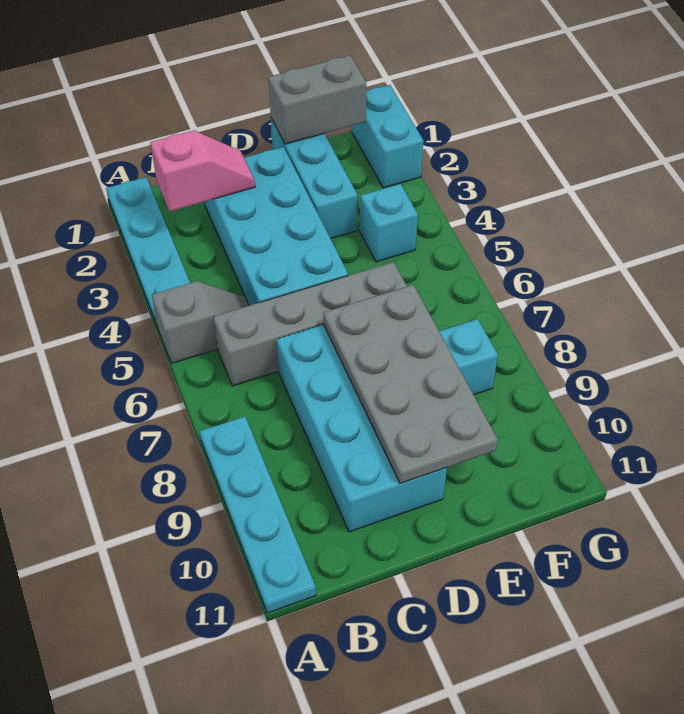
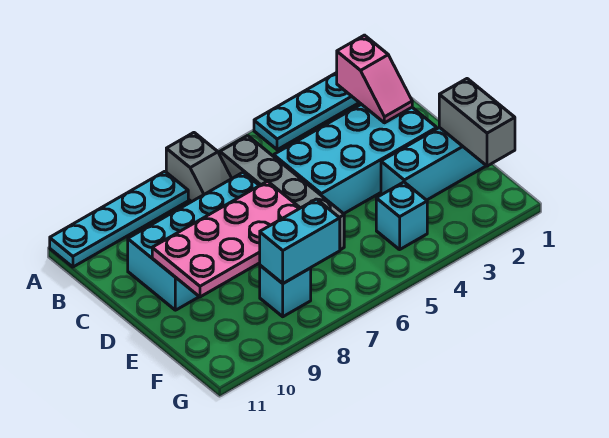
grey 1x2 slope [152,281,249,363] -> grey 1x2 slope moved to [166,133,232,202]
grey 2x4 plate [323,285,498,483] -> pink 2x4 plate [152,181,300,297]
cyan 1x2 brick [352,85,424,188] -> cyan 1x2 brick moved to [260,199,340,283]

